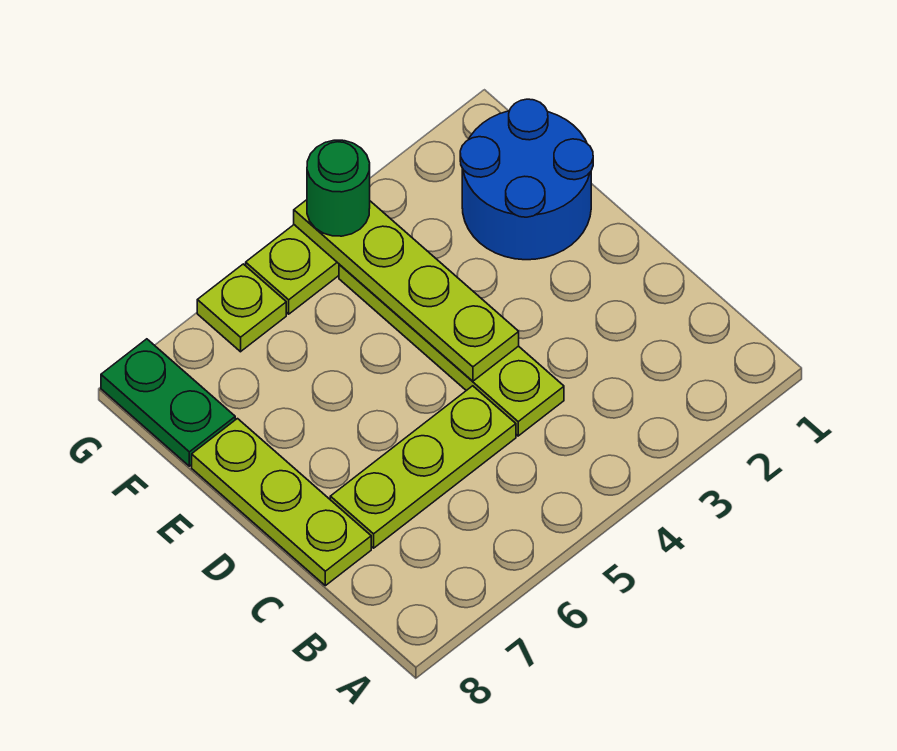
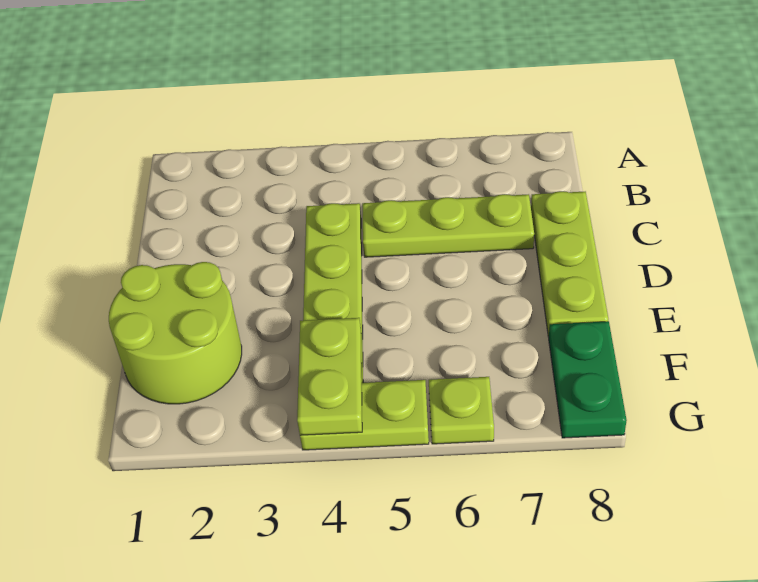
lime 1x4 plate [294,200,519,381] -> lime 1x2 plate [297,318,362,435]
blue 2x2 round brick [460,99,593,260] -> lime 2x2 round brick [109,262,242,404]
green 1x1 round brick [307,140,370,236] -> none

